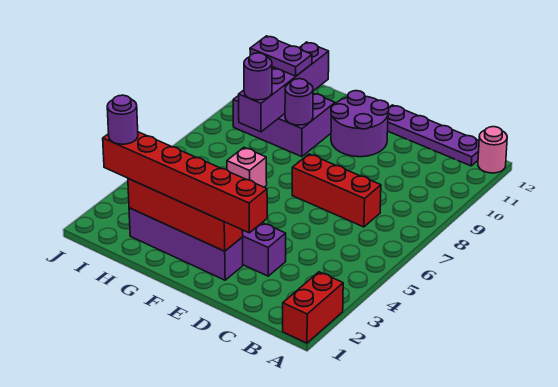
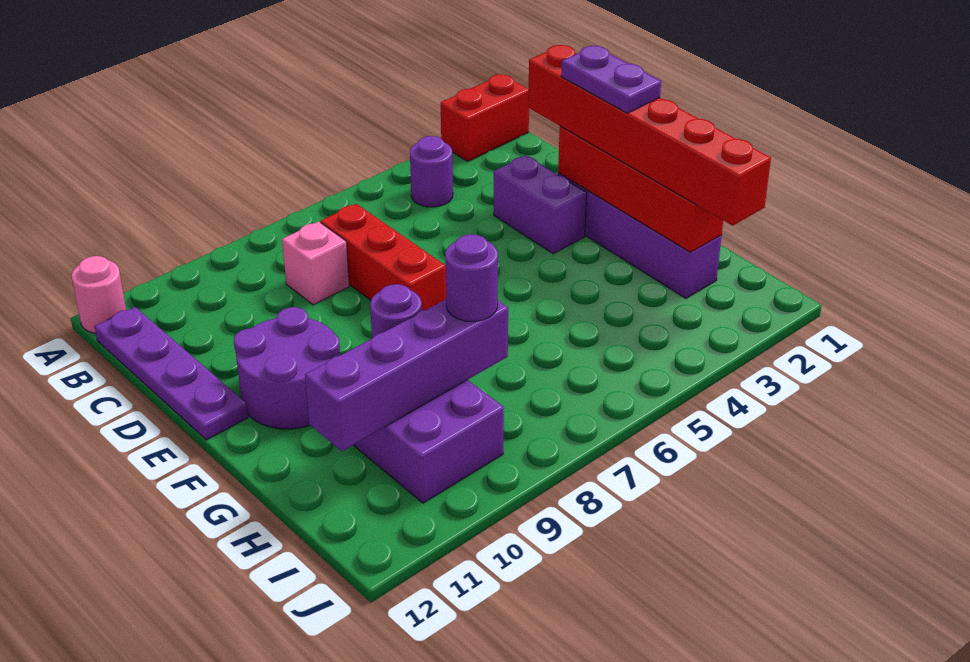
pink 1x1 brick [227,148,267,187] -> pink 1x1 brick moved to [282,221,349,305]
purple 1x2 plate [250,36,312,76] -> purple 1x2 plate moved to [561,46,661,113]
purple 1x1 round brick [107,95,138,144] -> purple 1x1 round brick moved to [410,136,453,207]

